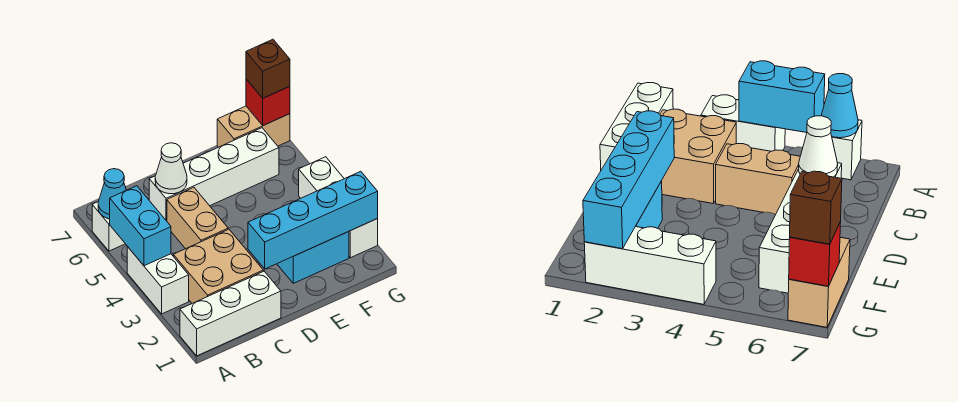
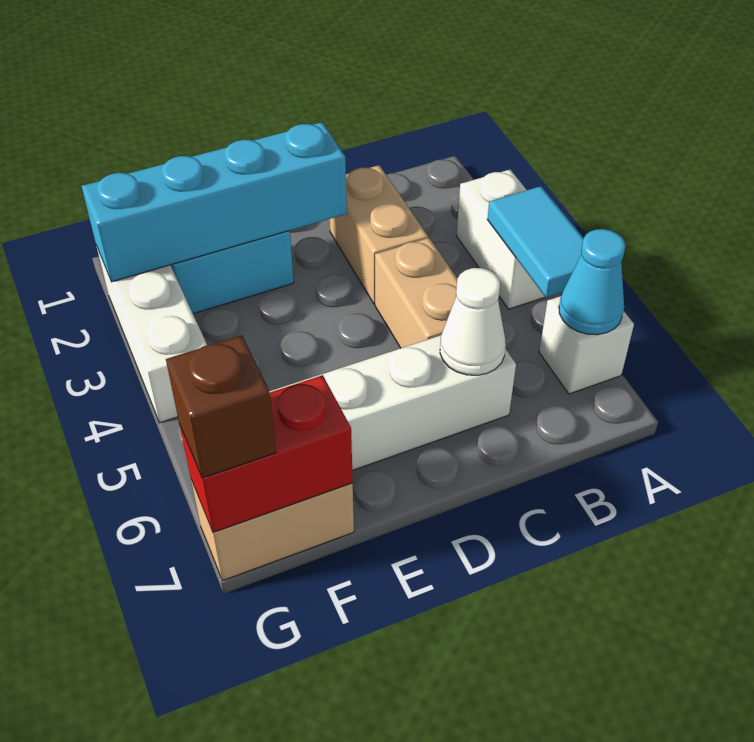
white 1x3 brick [180,271,281,356] -> none
cyan 1x2 brick [110,186,171,266] -> cyan 1x2 tile [487,186,584,298]
tan 2x2 brick [173,229,263,303] -> tan 1x2 brick [329,165,428,304]
red 1x1 brick [246,79,290,126] -> red 1x2 brick [179,375,353,532]

